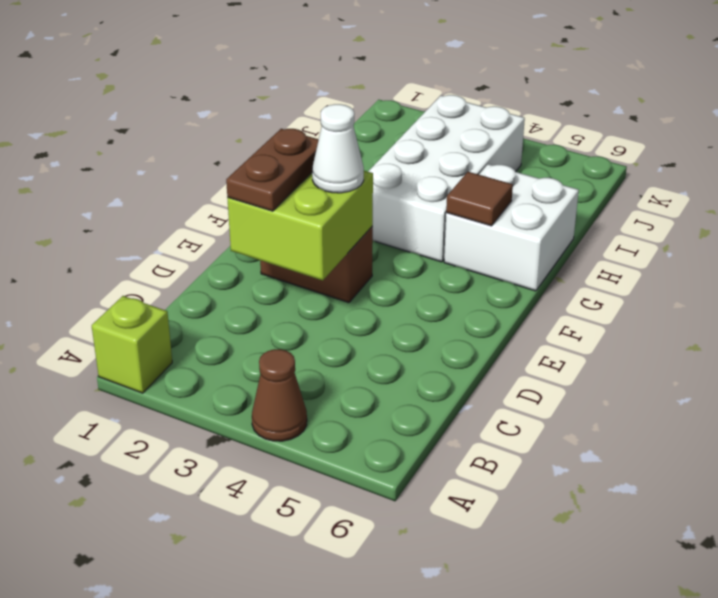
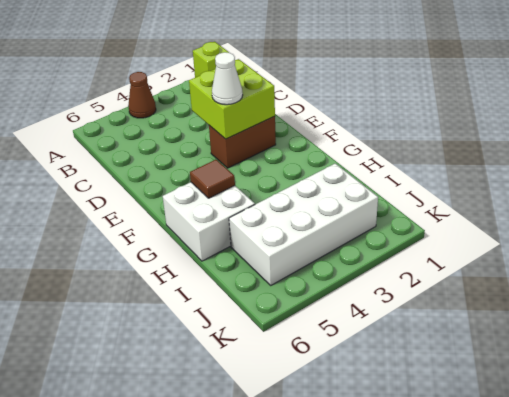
brown 1x2 plate [226,129,319,211] -> none
white 2x4 brick [368,95,525,262] -> white 2x4 brick turned to [229,163,378,285]

